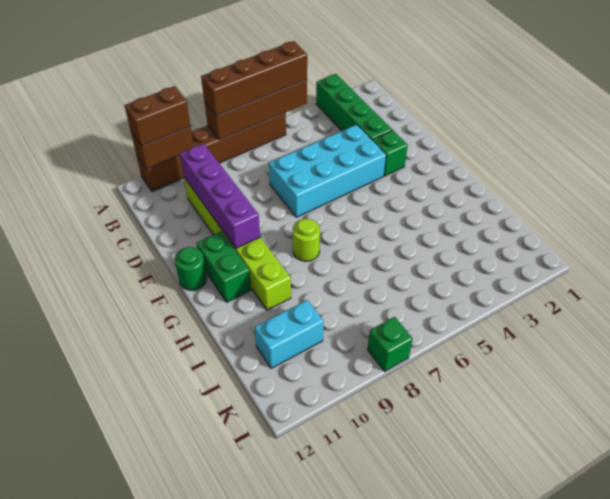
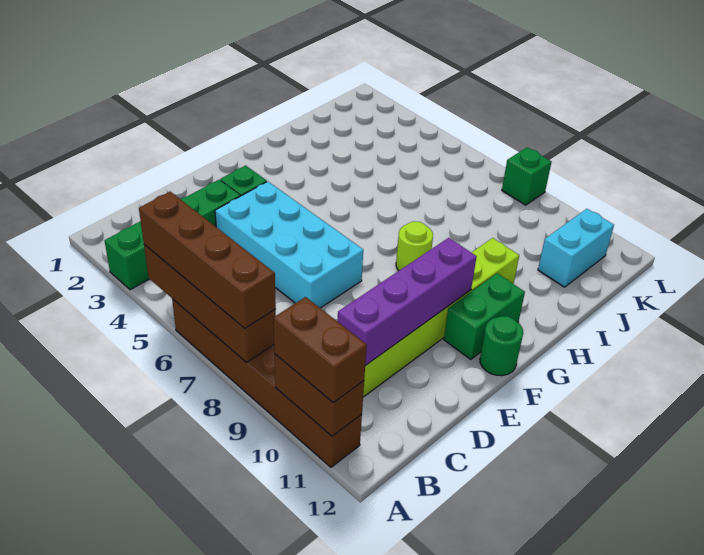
cyan 1x2 brick [255,300,323,368] -> cyan 1x2 brick turned to [538,209,614,287]

